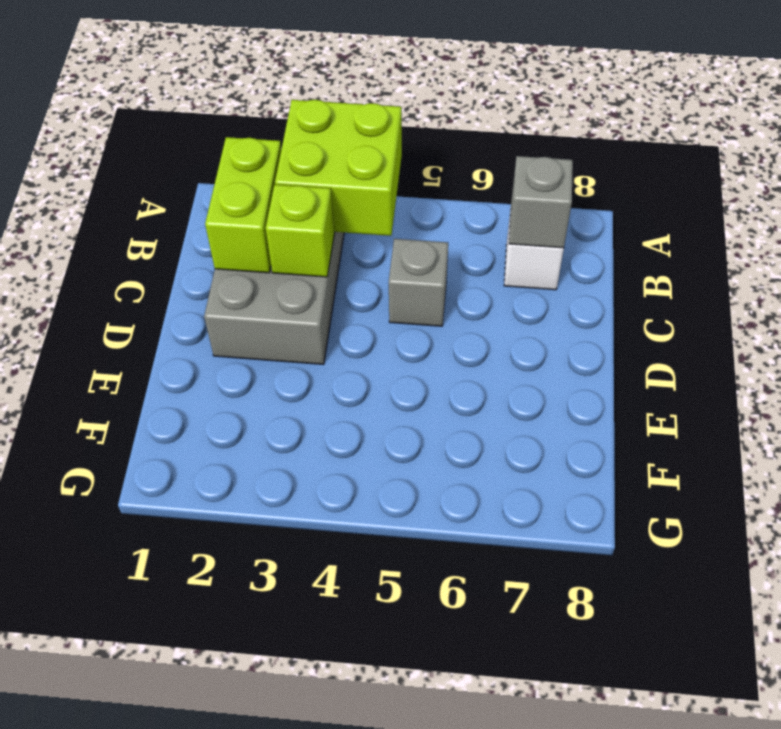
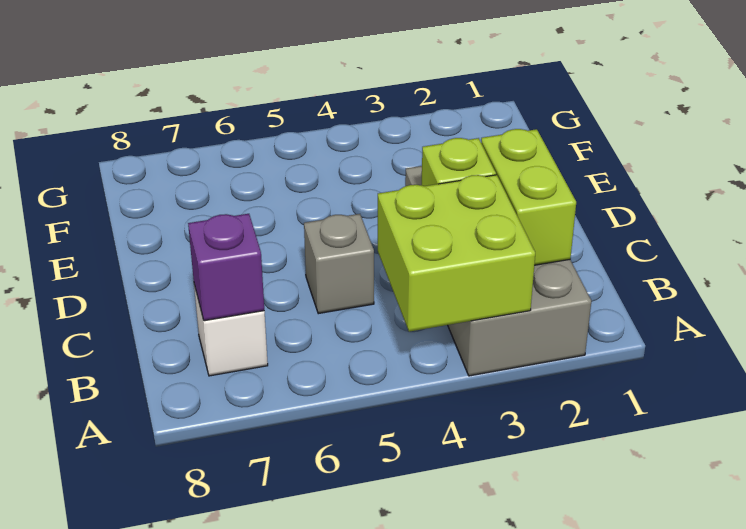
grey 1x1 brick [509,156,573,248] -> purple 1x1 brick [188,214,264,321]

